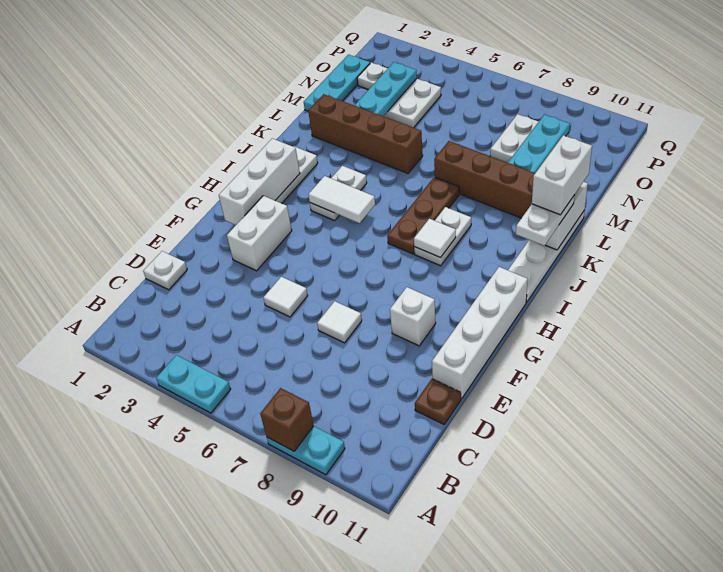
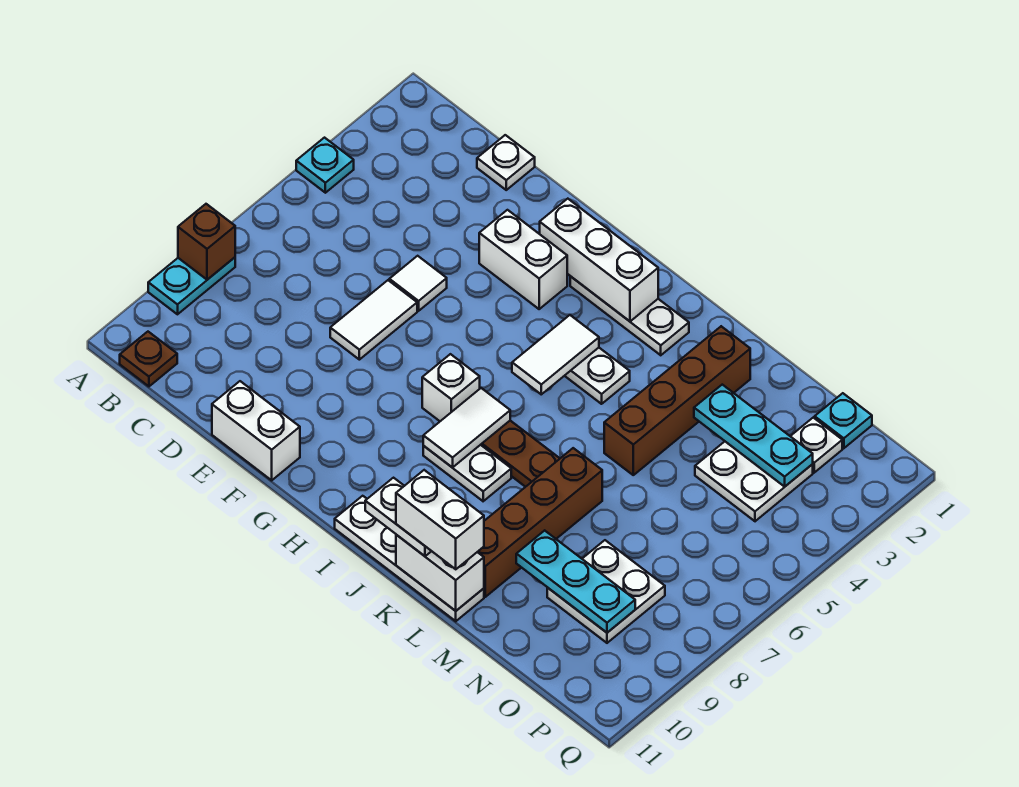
cyan 1x2 plate [156,355,231,413] -> cyan 1x1 plate [296,138,354,193]
brown 1x1 plate [415,379,461,424] -> brown 1x1 plate moved to [120,332,177,386]
white 1x1 tile [317,301,362,343] -> white 1x2 tile [330,280,417,360]
white 1x4 brick [432,267,528,399] -> white 1x2 brick [212,381,300,480]
white 1x1 brick [390,287,436,346] -> white 1x1 brick moved to [422,354,480,421]
white 1x1 tile [414,219,456,258] -> white 1x2 tile [423,388,510,467]
cyan 1x3 plate [304,55,370,111] -> cyan 1x1 plate [815,393,872,448]

